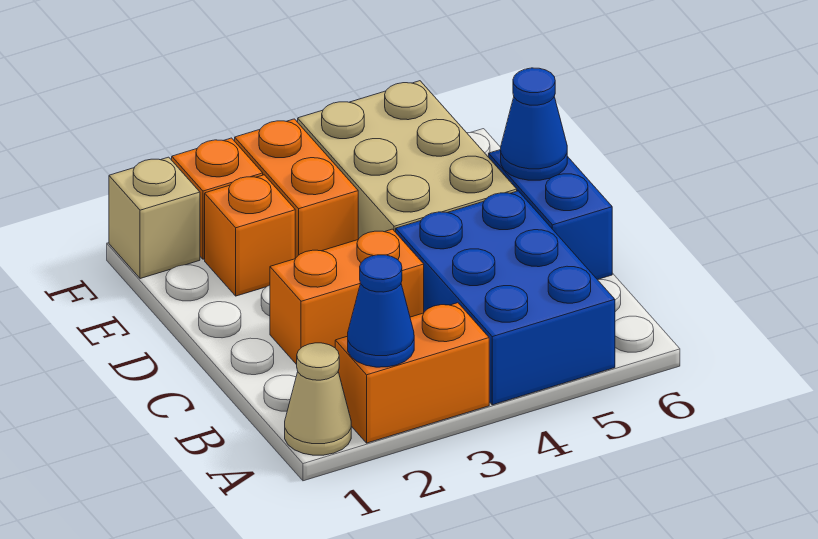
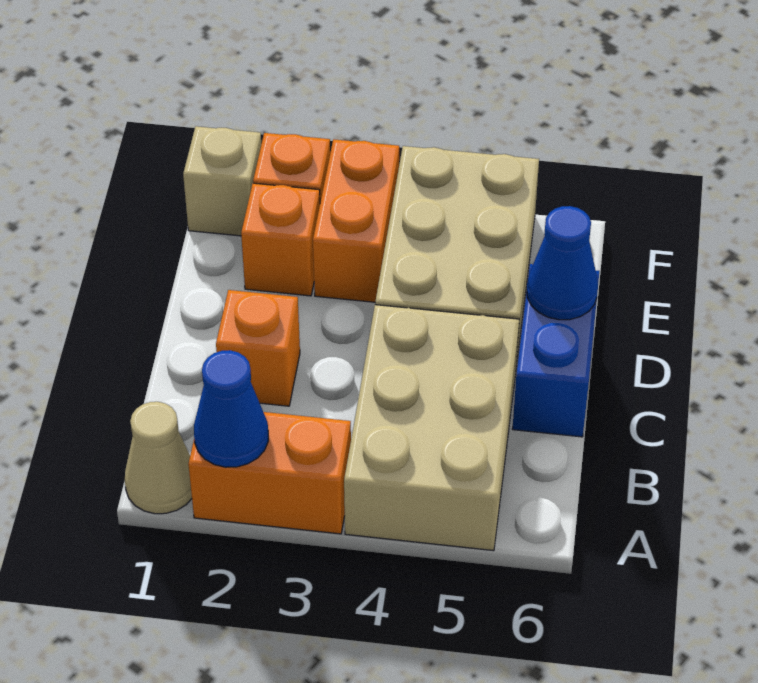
blue 2x3 brick [396,191,615,405] -> tan 2x3 brick [344,305,519,551]
orange 1x2 brick [270,229,424,365] -> orange 1x1 brick [216,290,300,406]

